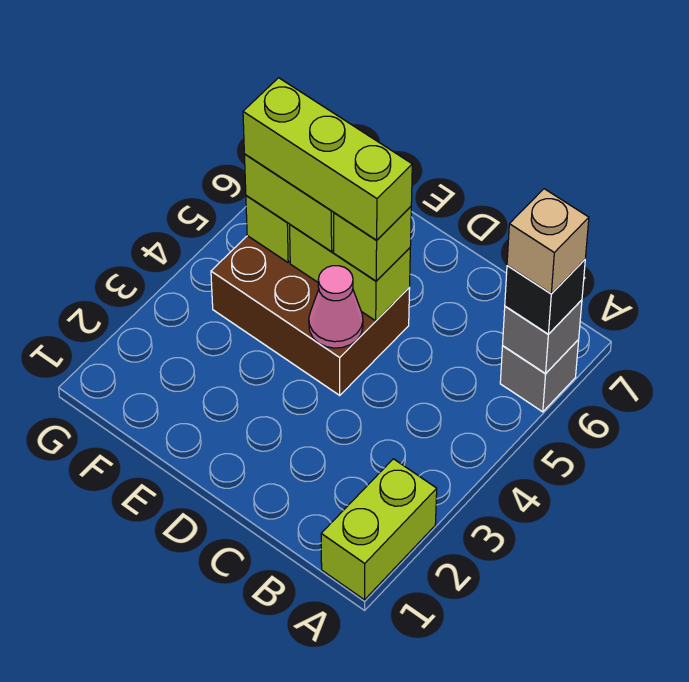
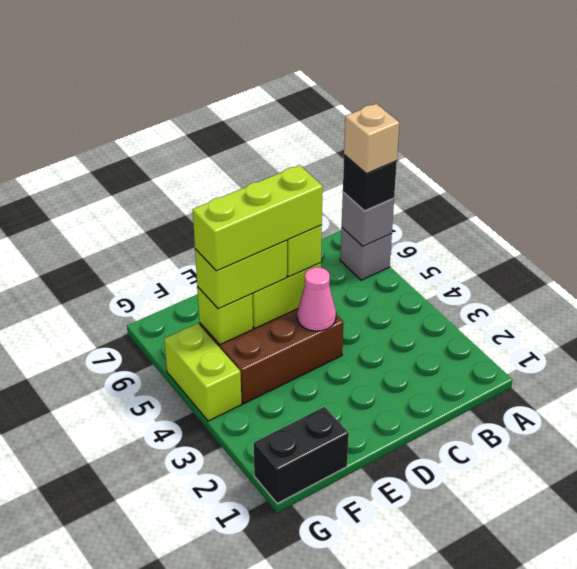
lime 1x2 brick [321,459,437,600] -> lime 1x2 brick moved to [164,323,242,421]
none -> black 1x2 brick [254,407,349,503]

